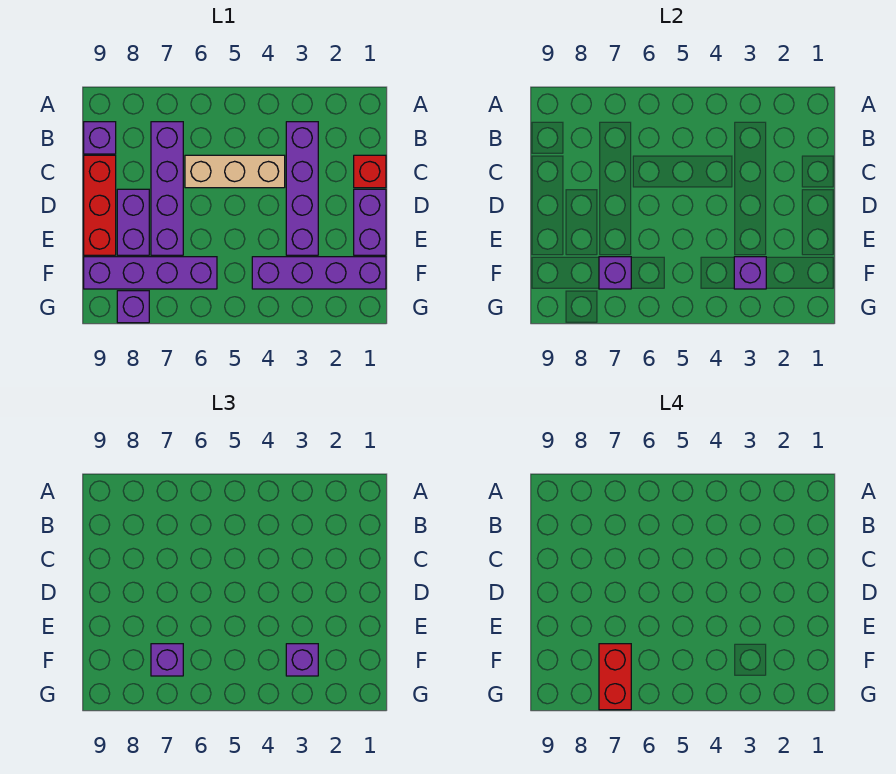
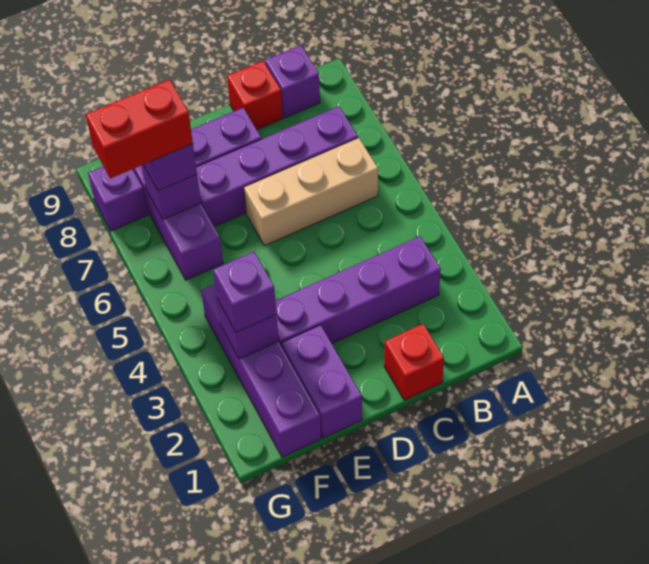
tan 1x3 brick [185,155,285,188] -> tan 1x3 brick turned to [244,138,378,246]
red 1x3 brick [84,155,116,255] -> red 1x1 brick [227,61,283,130]
purple 1x2 brick [354,189,386,255] -> purple 1x2 brick turned to [282,325,362,438]

